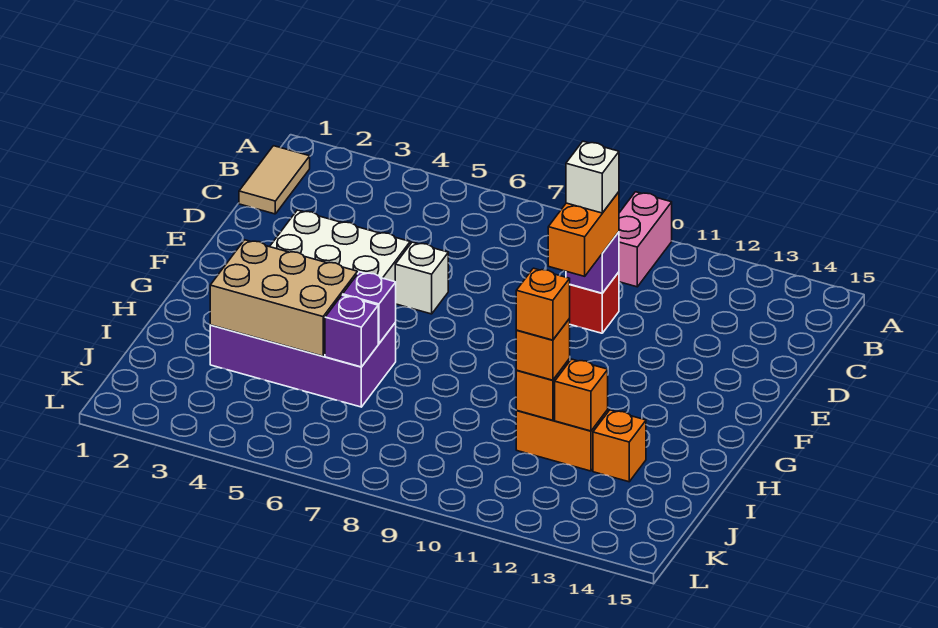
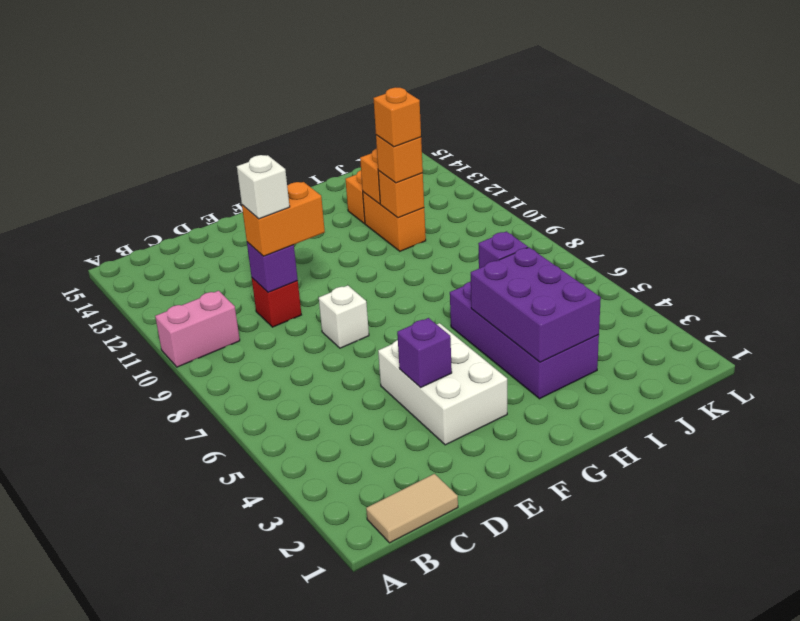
white 1x1 brick [395,242,448,314] -> white 1x1 brick moved to [319,285,369,348]
tan 2x3 brick [210,240,357,356] -> purple 2x3 brick [471,247,601,362]
purple 1x1 brick [343,272,396,344] -> purple 1x1 brick moved to [397,318,452,388]

